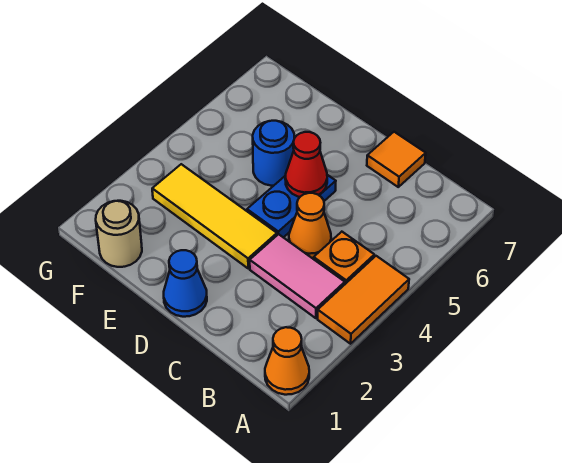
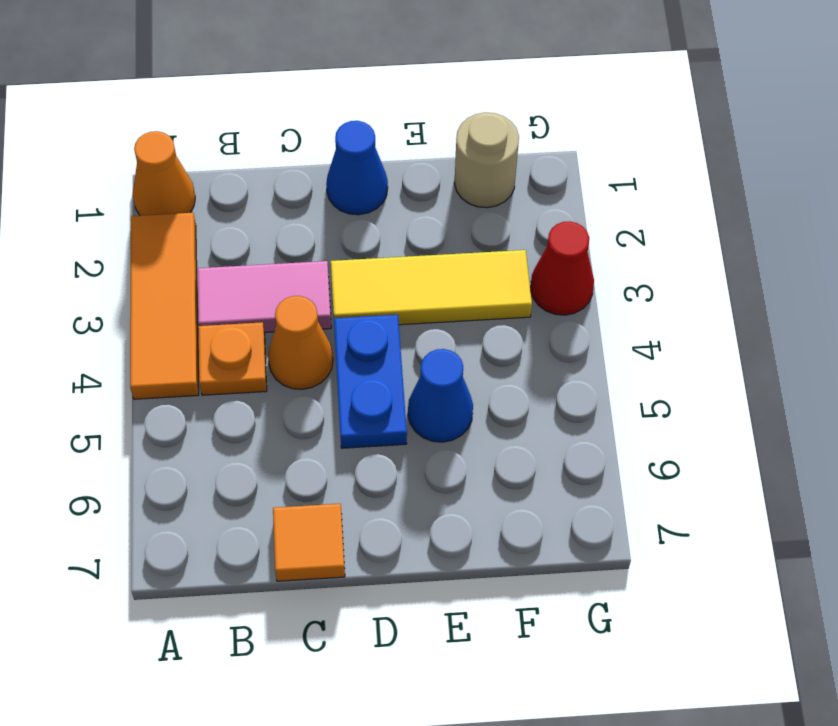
orange 1x2 tile [318,256,409,344] -> orange 1x3 tile [130,213,199,399]
red 1x1 cone [285,132,327,197] -> red 1x1 cone moved to [531,222,594,315]
blue 1x1 round brick [253,121,294,186] -> blue 1x1 cone [408,349,473,442]

